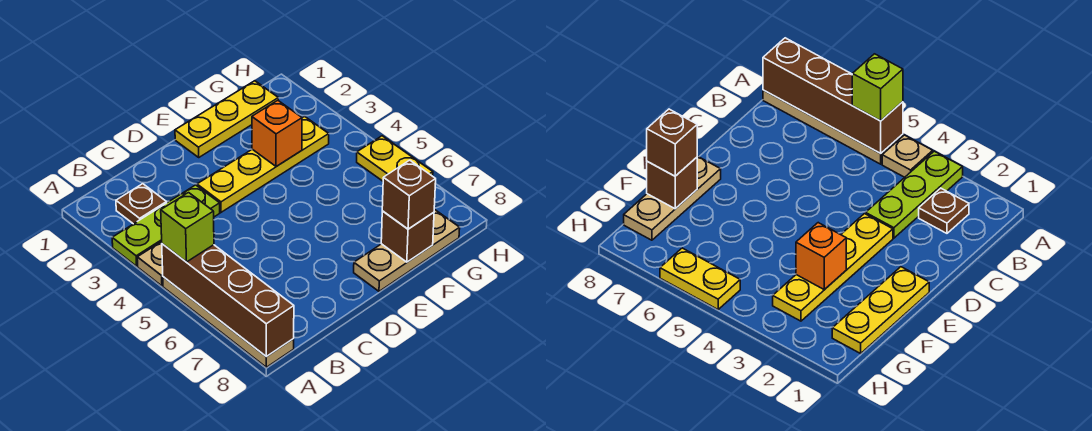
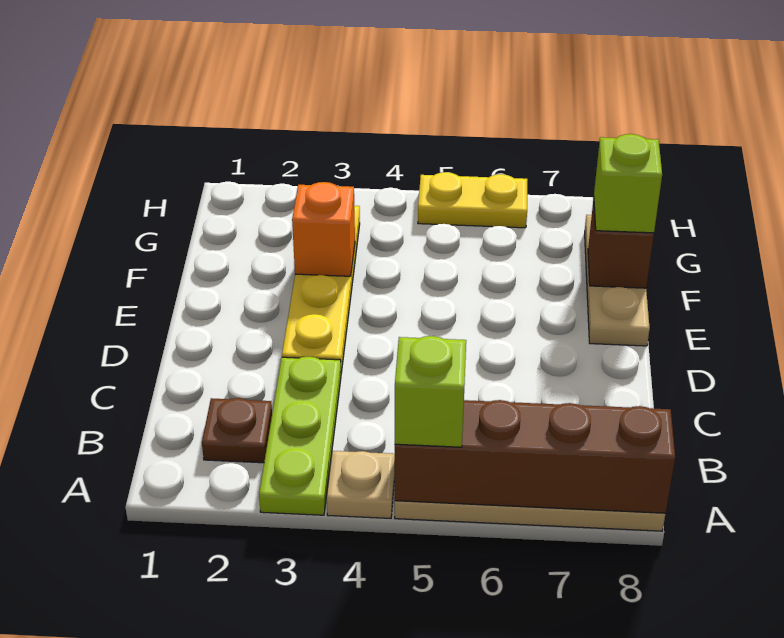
yellow 1x3 plate [175,81,278,157] -> none
brown 1x1 brick [382,160,436,229] -> lime 1x1 brick [594,134,662,233]

